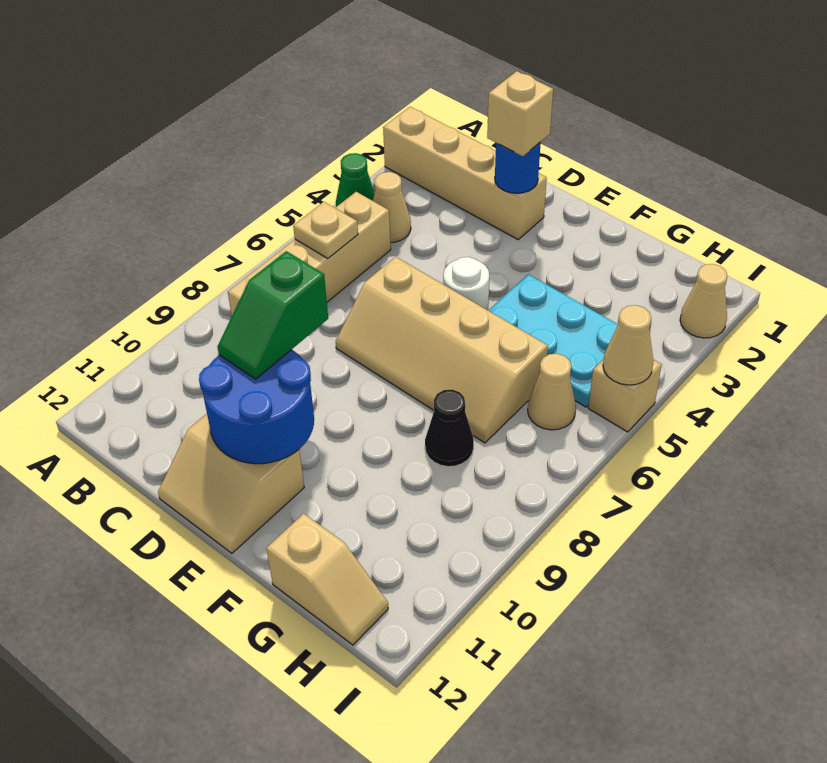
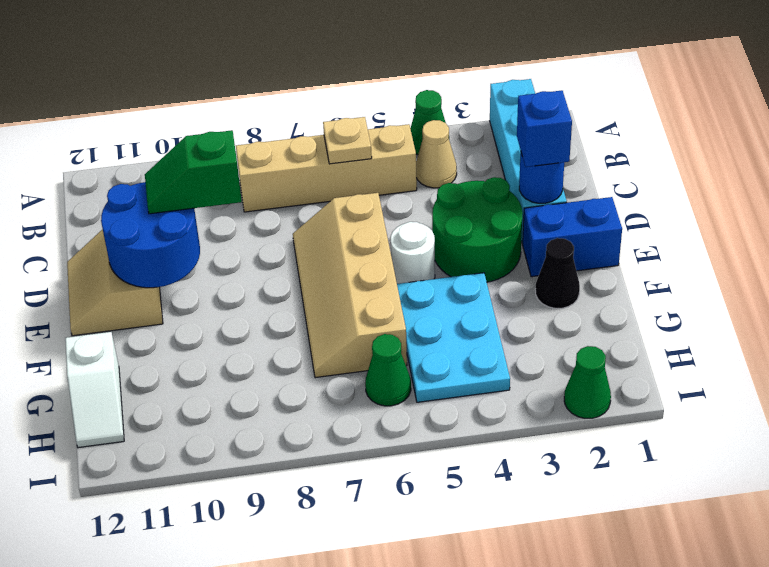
tan 1x4 brick [383,107,547,239] -> cyan 1x4 brick [490,79,567,243]
tan 1x1 brick [487,71,553,156] -> blue 1x1 brick [517,90,572,167]
none -> green 2x2 round brick [432,177,523,282]
none -> blue 1x2 brick [523,197,622,277]
black 1x1 cone [425,389,474,467] -> black 1x1 cone moved to [535,238,580,308]
tan 1x2 slope [266,514,388,645] -> white 1x2 slope [65,332,124,448]
tan 1x1 cone [528,354,576,430] -> green 1x1 cone [365,334,411,406]
tan 1x1 cone [680,264,728,338] -> green 1x1 cone [564,346,611,418]
tan 1x1 brick [588,359,662,432] -> none
tan 1x1 cone [603,305,654,385] -> none

